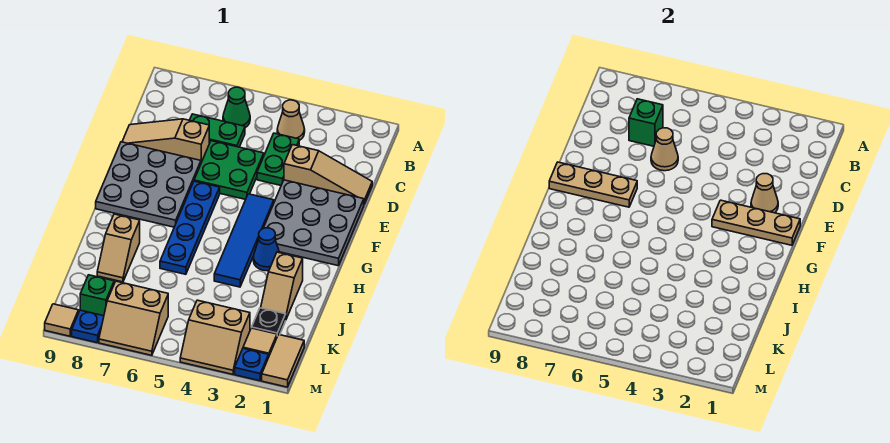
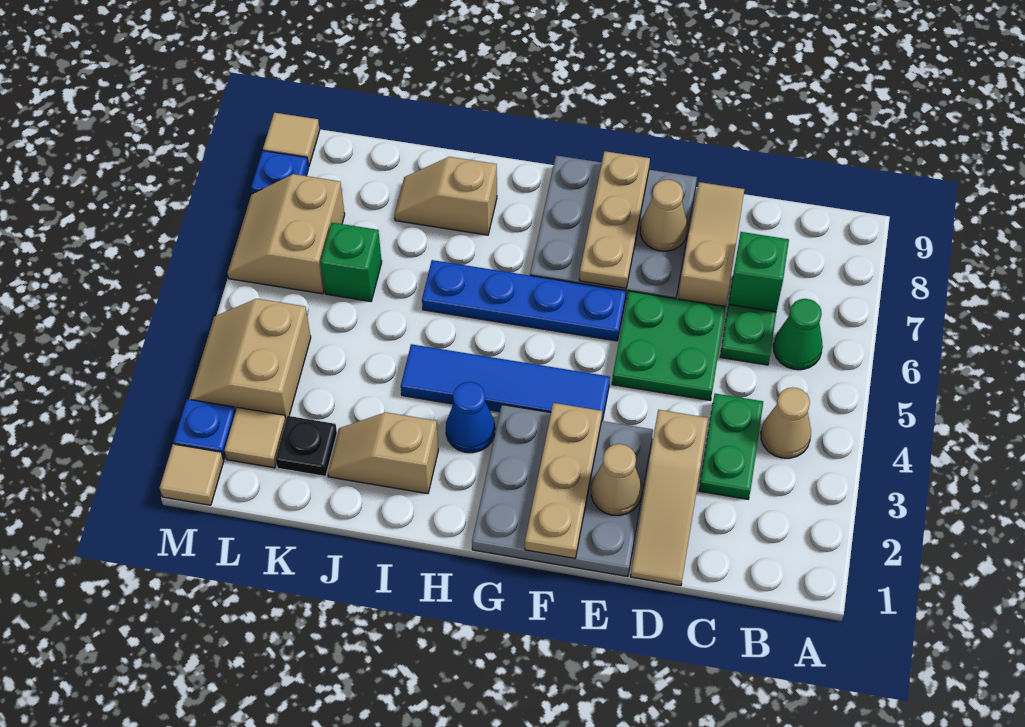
green 1x2 plate [257,133,299,185] -> green 1x2 plate turned to [699,394,763,499]
tan 1x1 cone [651,128,678,171] -> tan 1x1 cone moved to [640,180,688,251]
tan 1x2 tile [262,335,304,387] -> tan 1x1 tile [160,444,224,505]
green 1x1 brick [80,275,114,316] -> green 1x1 brick moved to [321,223,382,302]

